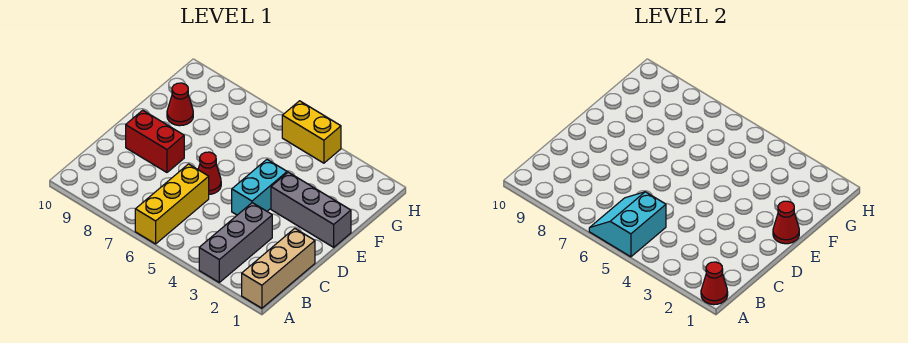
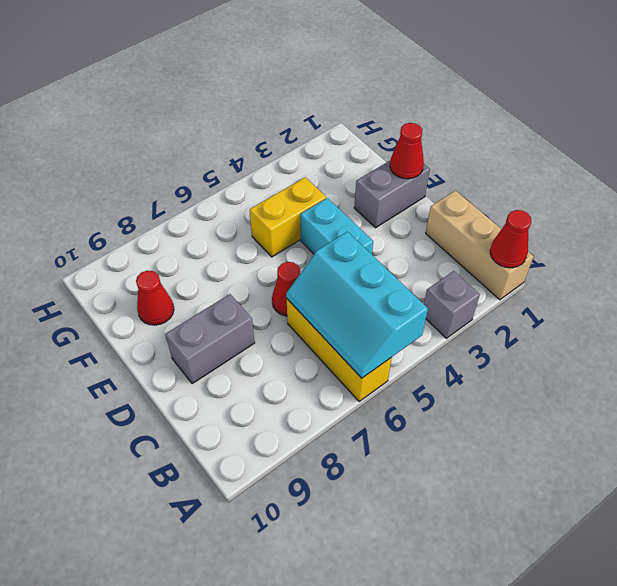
grey 1x3 brick [199,203,272,282] -> grey 1x1 brick [424,271,480,338]
cyan 2x2 slope [589,192,666,257] -> cyan 2x3 slope [286,232,428,378]
red 1x2 brick [126,110,184,172] -> grey 1x2 brick [165,294,255,384]
grey 1x3 brick [271,172,351,247] -> grey 1x2 brick [354,160,430,228]
yellow 1x2 brick [282,101,341,163] -> yellow 1x2 brick moved to [250,177,326,257]

